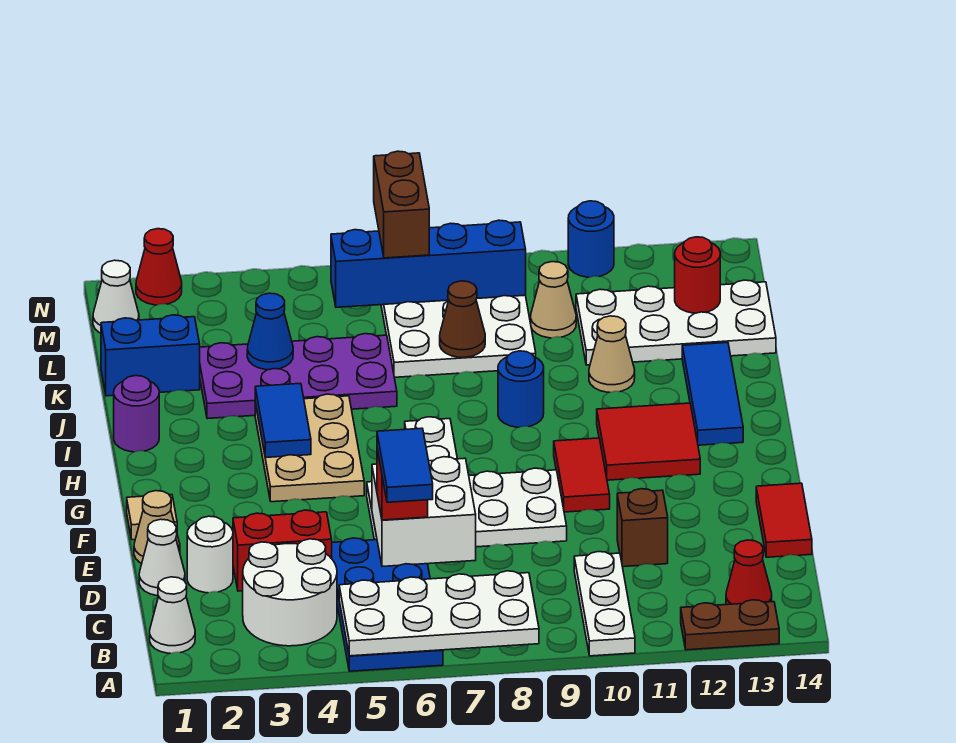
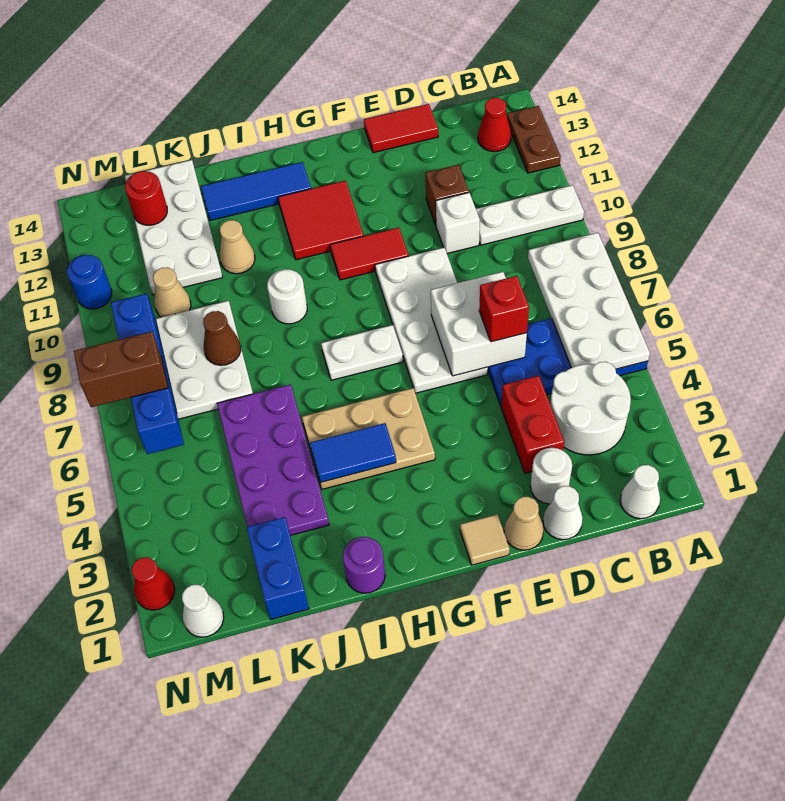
blue 1x2 tile [377,428,433,502] -> none
none -> white 1x1 brick [436,193,480,253]
blue 1x1 round brick [498,351,544,427] -> white 1x1 round brick [267,269,307,324]
blue 1x1 cone [247,293,293,370] -> none

